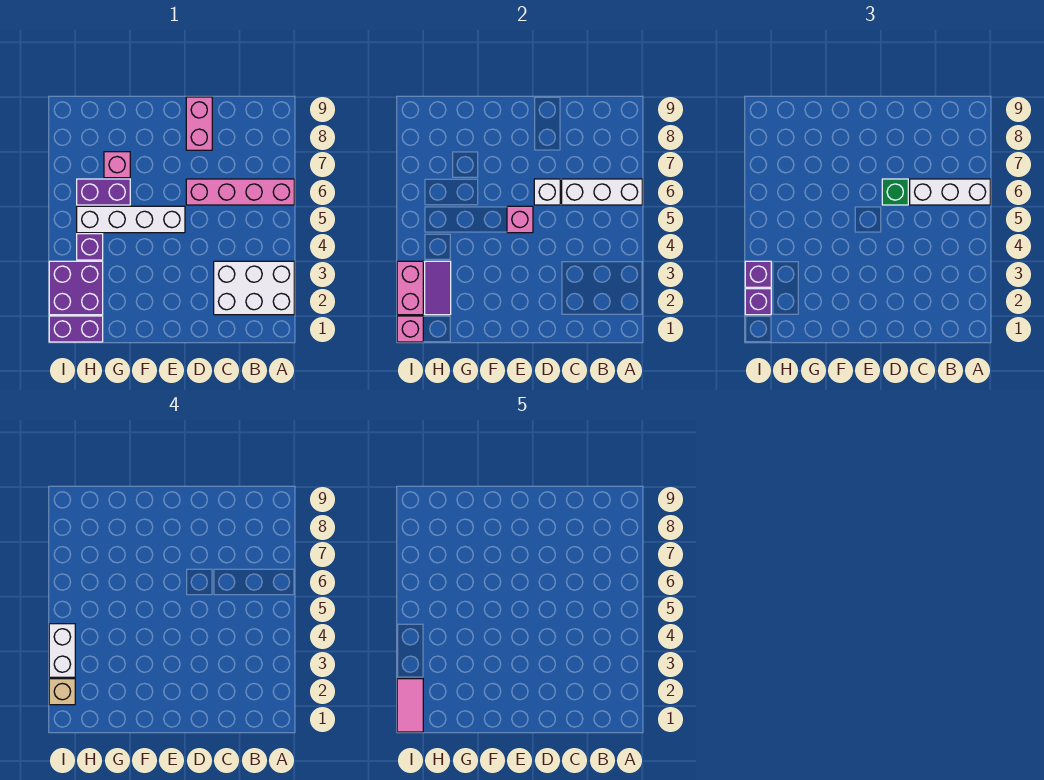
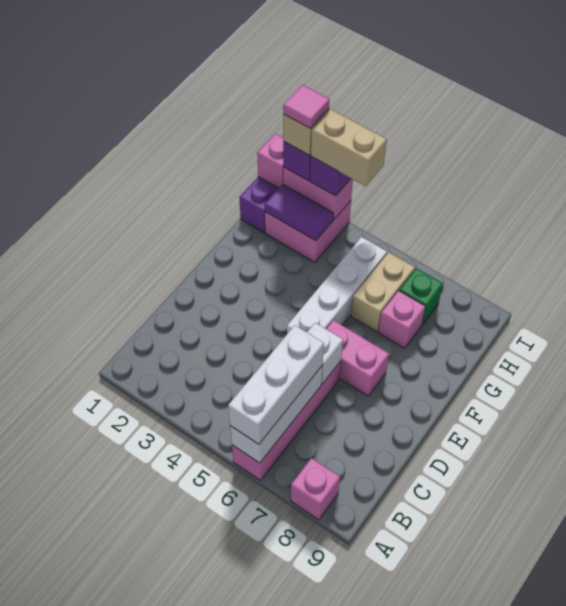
white 2x3 brick [214,261,294,315] -> none
green 1x1 brick [882,179,908,205] -> green 1x1 brick moved to [399,268,443,325]
pink 1x2 brick [186,97,212,150] -> pink 1x2 brick moved to [326,320,389,396]
pink 1x1 brick [507,206,533,233] -> pink 1x1 brick moved to [291,458,340,520]
purple 1x2 brick [77,179,130,205] -> tan 1x2 brick [351,252,415,332]
purple 2x2 brick [49,261,103,315] -> pink 2x2 brick [265,201,351,263]
purple 1x1 brick [77,234,103,260] -> none
pink 1x2 tile [397,679,423,732] -> pink 1x1 tile [283,85,330,128]
white 1x2 brick [49,624,75,677] -> tan 1x2 brick [311,109,387,186]

